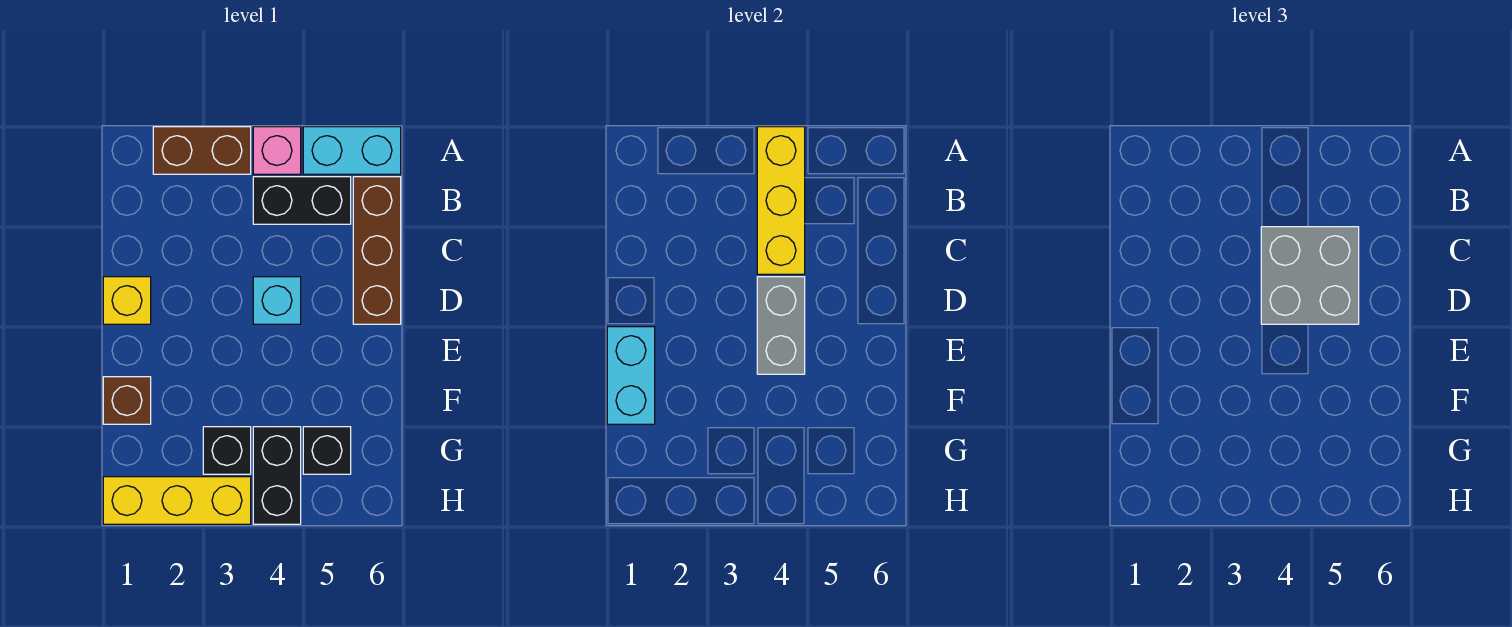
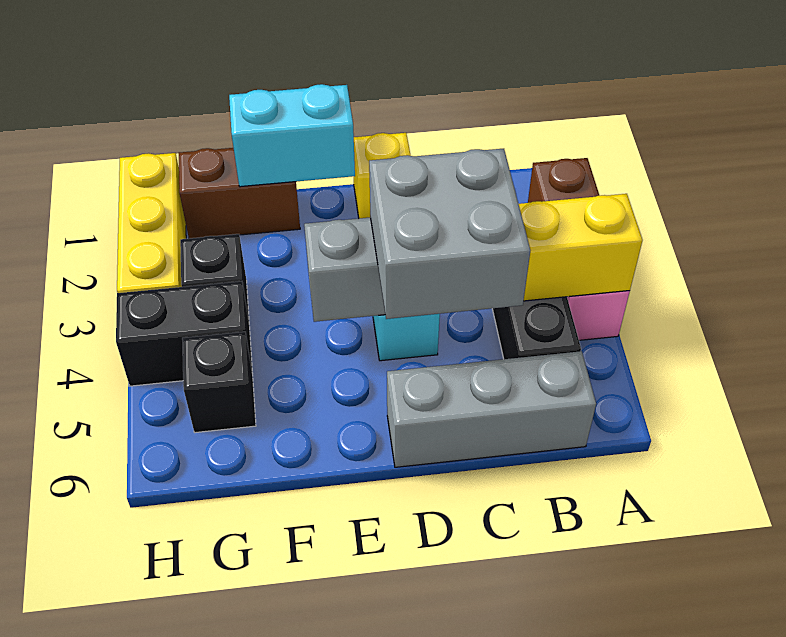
cyan 1x2 brick [303,127,401,174] -> none
brown 1x3 brick [353,177,401,324] -> grey 1x3 brick [387,351,596,467]
brown 1x1 brick [103,377,151,424] -> brown 1x2 brick [179,148,300,238]

